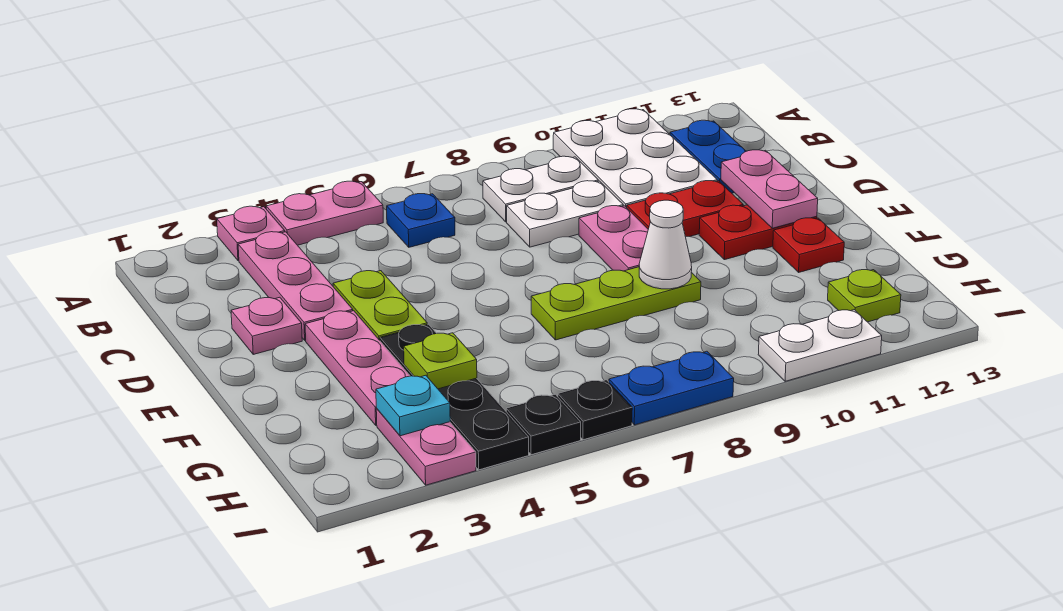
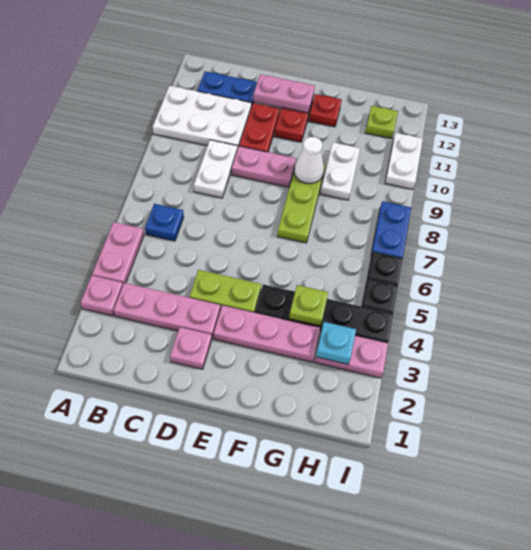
white 1x2 plate [483,156,598,222] -> white 1x2 plate moved to [320,142,360,200]

